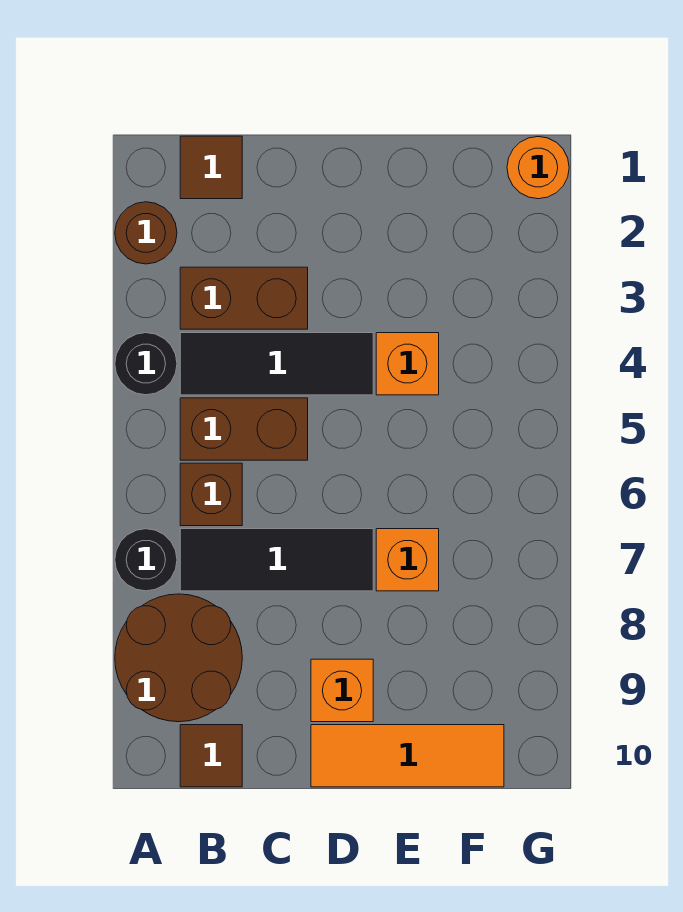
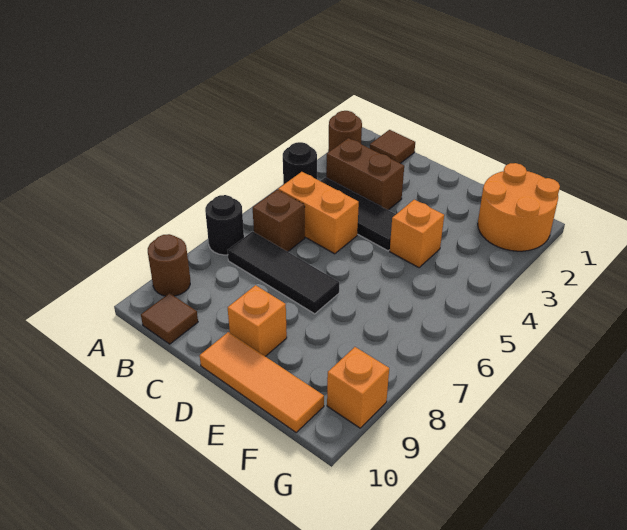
brown 2x2 round brick [115,594,242,722] -> brown 1x1 round brick [148,234,190,296]
brown 1x2 brick [180,398,308,460] -> orange 1x2 brick [278,172,359,254]
orange 1x1 brick [376,529,439,591] -> orange 1x1 brick moved to [327,347,389,428]
orange 1x1 round brick [507,137,569,199] -> orange 2x2 round brick [478,163,560,251]

